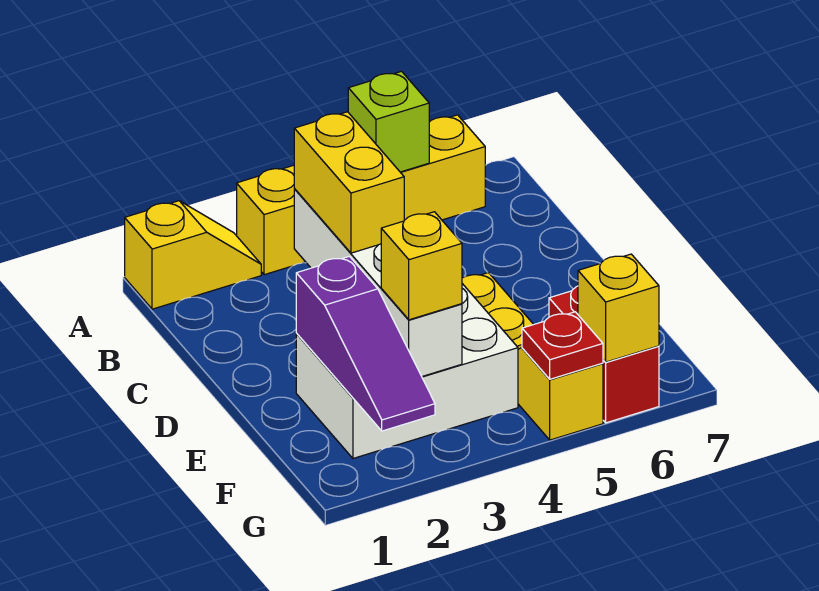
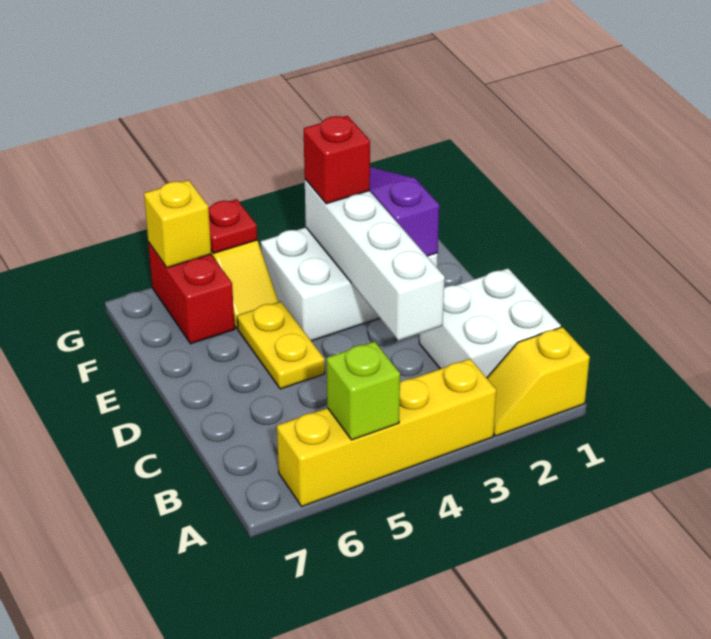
none -> white 2x2 brick [419,269,561,378]
yellow 1x2 brick [294,112,404,253] -> none
yellow 1x1 brick [381,212,462,320] -> red 1x1 brick [304,116,370,204]

